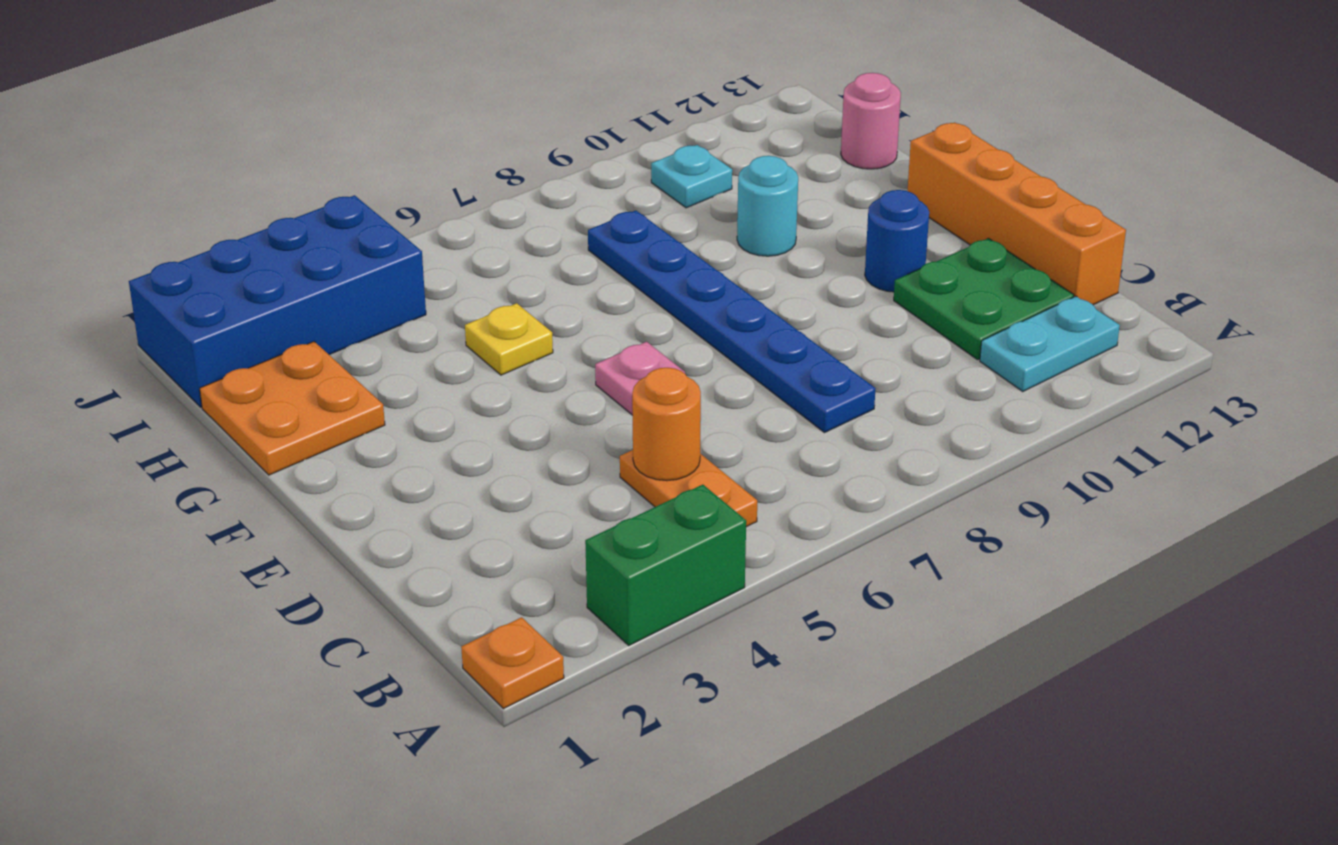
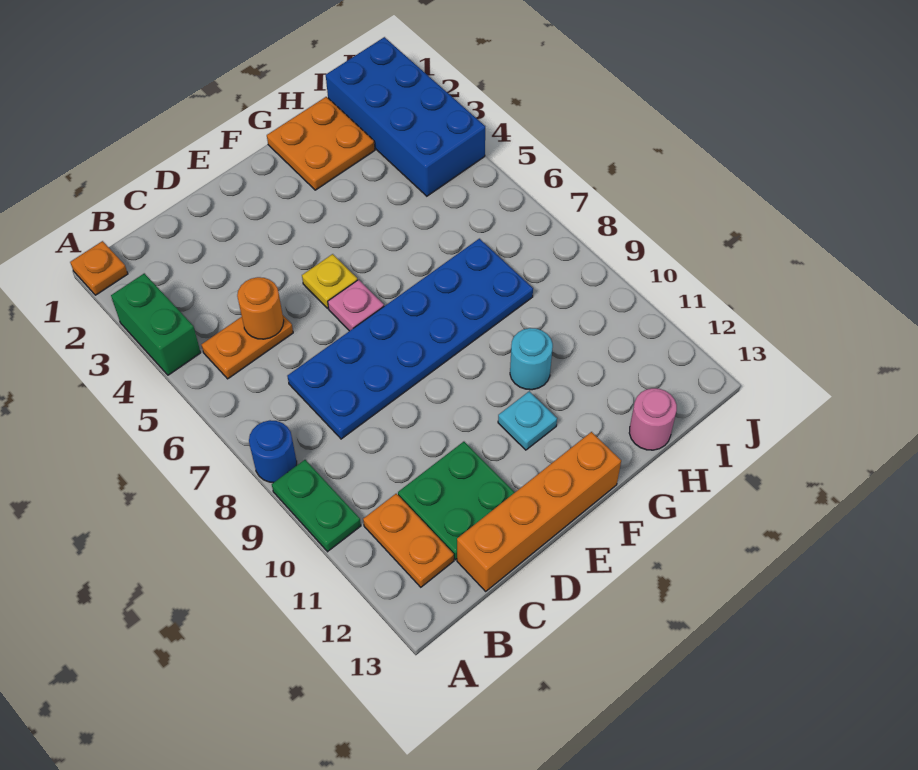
none -> green 1x2 plate [272,460,361,552]
cyan 1x2 plate [980,296,1120,391] -> orange 1x2 plate [363,494,454,587]
blue 1x6 plate [588,211,876,433] -> blue 2x6 plate [287,239,533,439]
blue 1x1 round brick [865,190,929,292] -> blue 1x1 round brick moved to [249,420,297,483]
yellow 1x1 plate [465,303,553,375] -> yellow 1x1 plate moved to [302,254,357,308]
cyan 1x1 plate [651,145,732,208] -> cyan 1x1 plate moved to [498,391,557,450]

